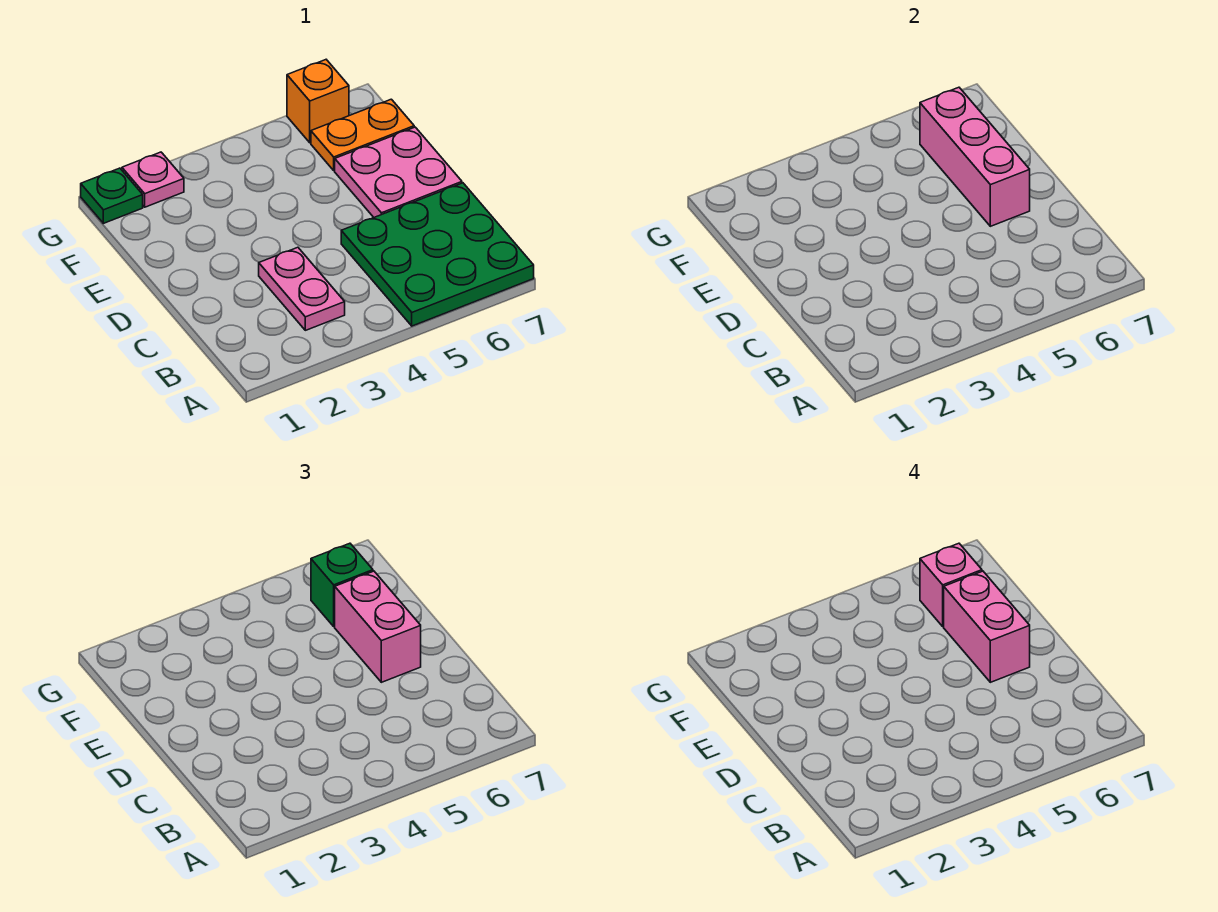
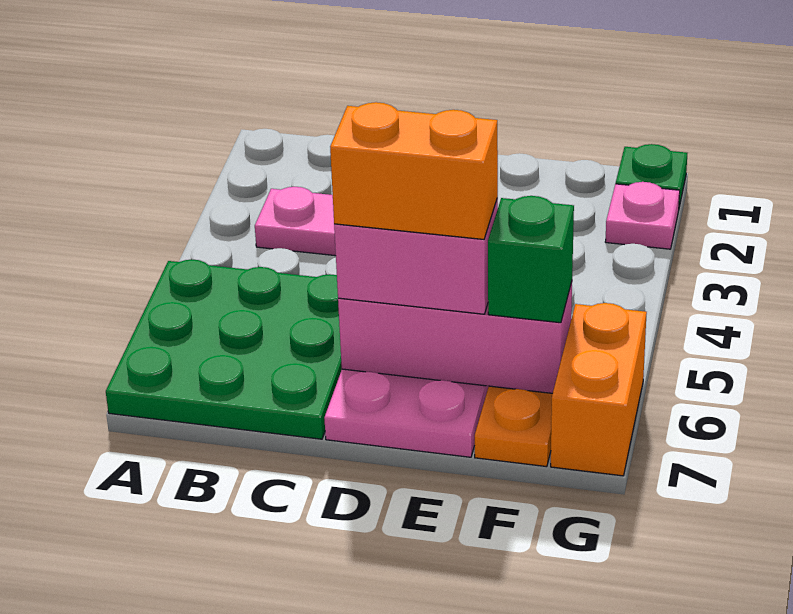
pink 1x2 brick [944,571,1030,682] -> orange 1x2 brick [330,102,498,239]
pink 1x1 brick [920,543,982,627] -> none
orange 1x1 brick [287,60,349,143] -> orange 1x2 brick [551,303,647,476]

